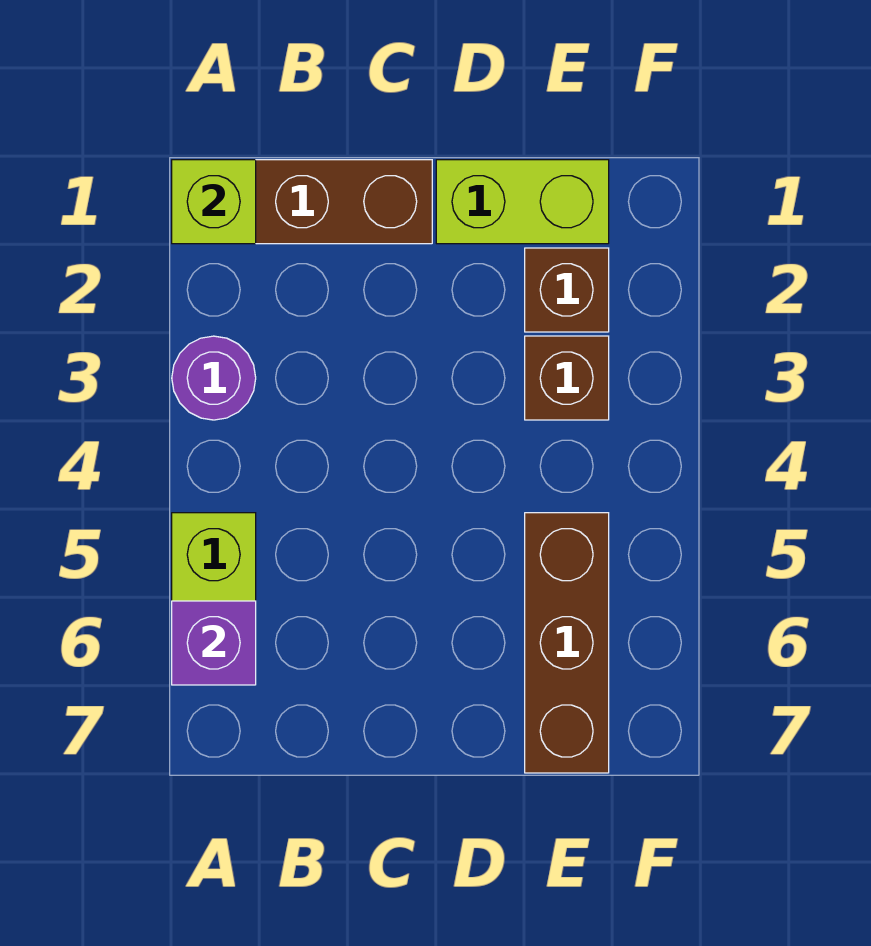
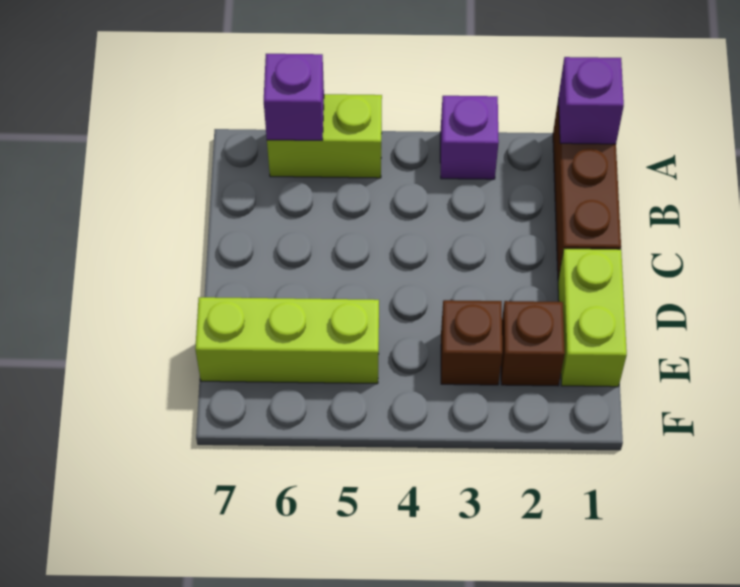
lime 1x1 brick [172,160,256,244] -> purple 1x1 brick [558,57,624,144]
purple 1x1 round brick [172,336,256,420] -> purple 1x1 brick [440,96,499,179]
brown 1x3 brick [525,513,609,773] -> lime 1x3 brick [195,297,379,384]

